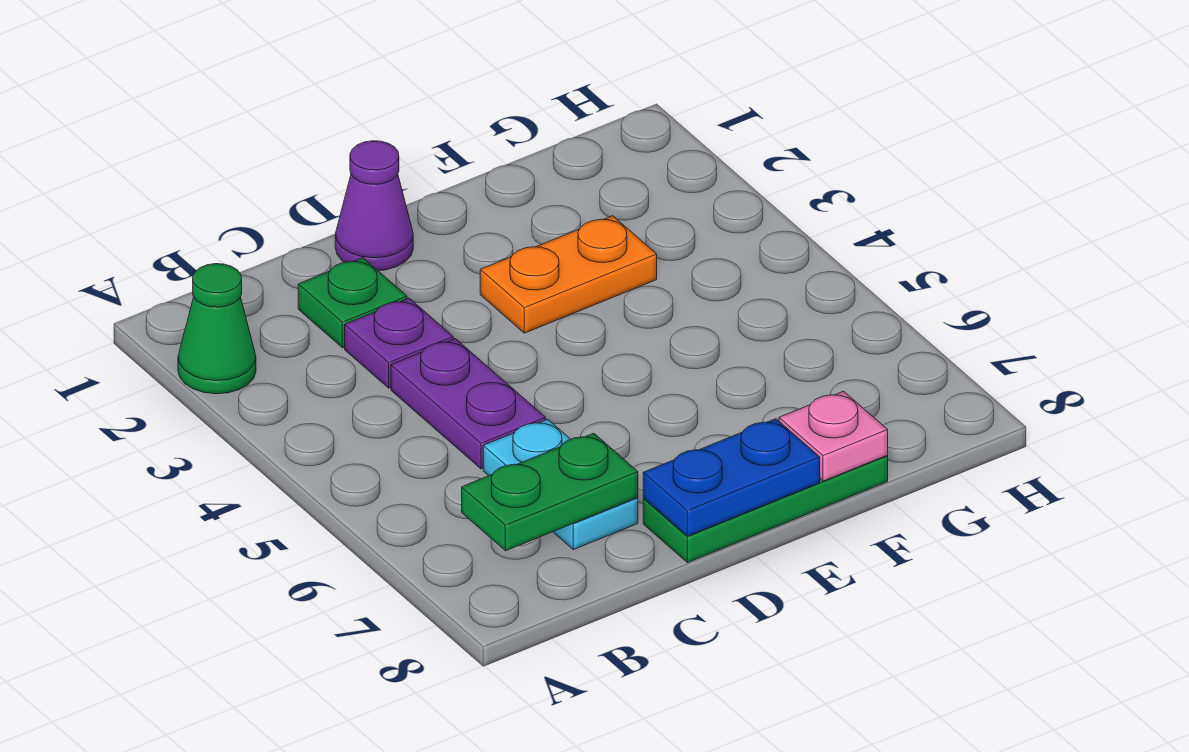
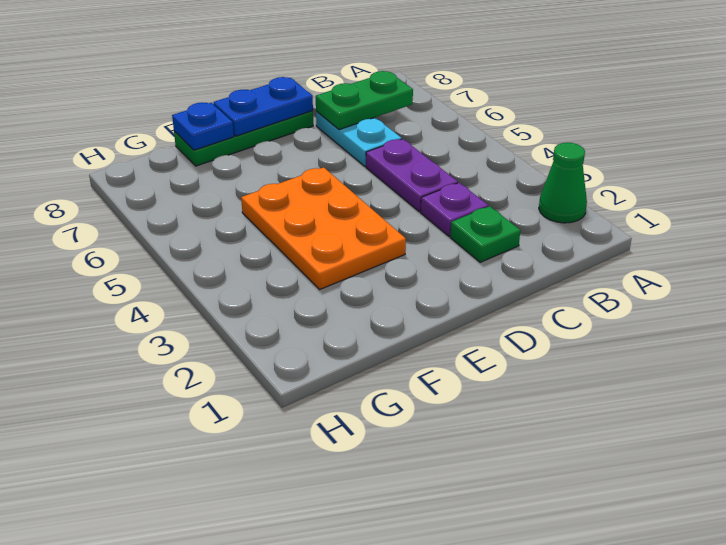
purple 1x1 cone [335,141,413,271] -> none
orange 1x2 plate [480,216,657,333] -> orange 2x3 plate [241,167,406,289]
pink 1x1 plate [779,391,888,481] -> blue 1x1 plate [172,103,234,150]

